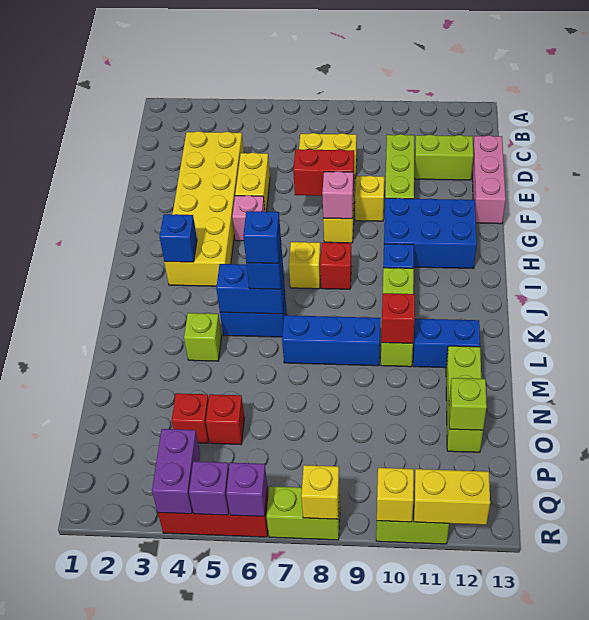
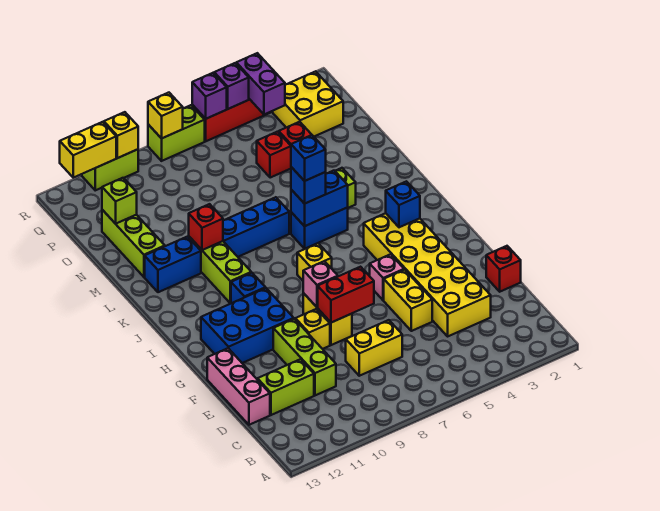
red 1x1 brick [320,243,352,289] -> red 1x1 brick moved to [486,246,521,292]
none -> yellow 2x2 brick [273,71,343,136]

